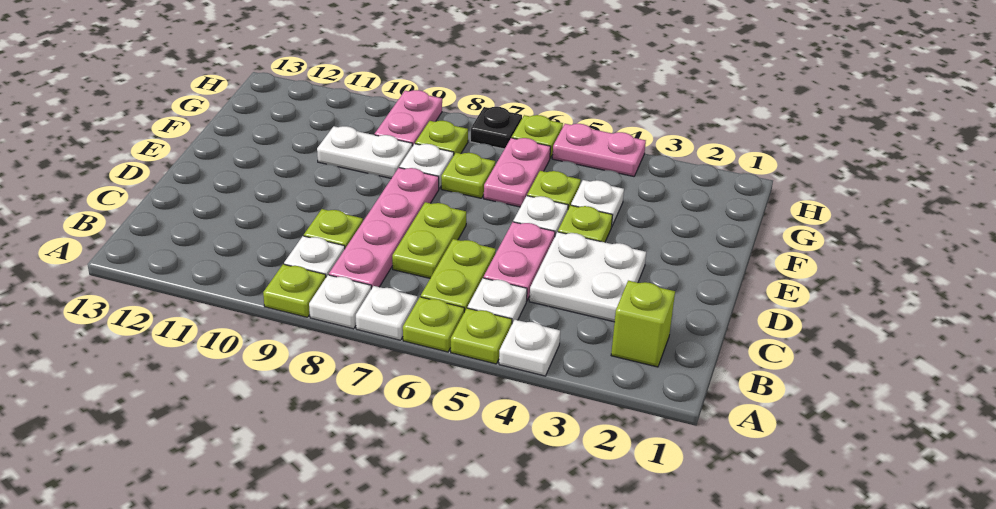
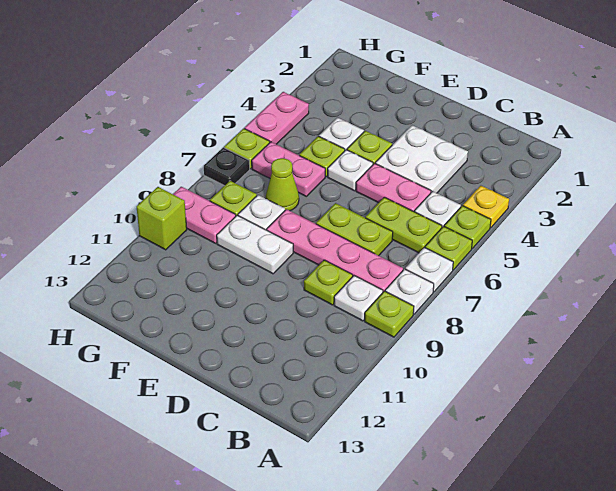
white 1x1 plate [499,320,560,376] -> yellow 1x1 plate [463,186,509,228]
lime 1x1 brick [611,281,675,367] -> lime 1x1 brick moved to [137,187,187,250]
lime 1x1 plate [441,153,495,198] -> lime 1x1 cone [266,158,299,211]
white 1x2 plate [317,126,413,178] -> white 1x2 plate turned to [217,215,293,274]

